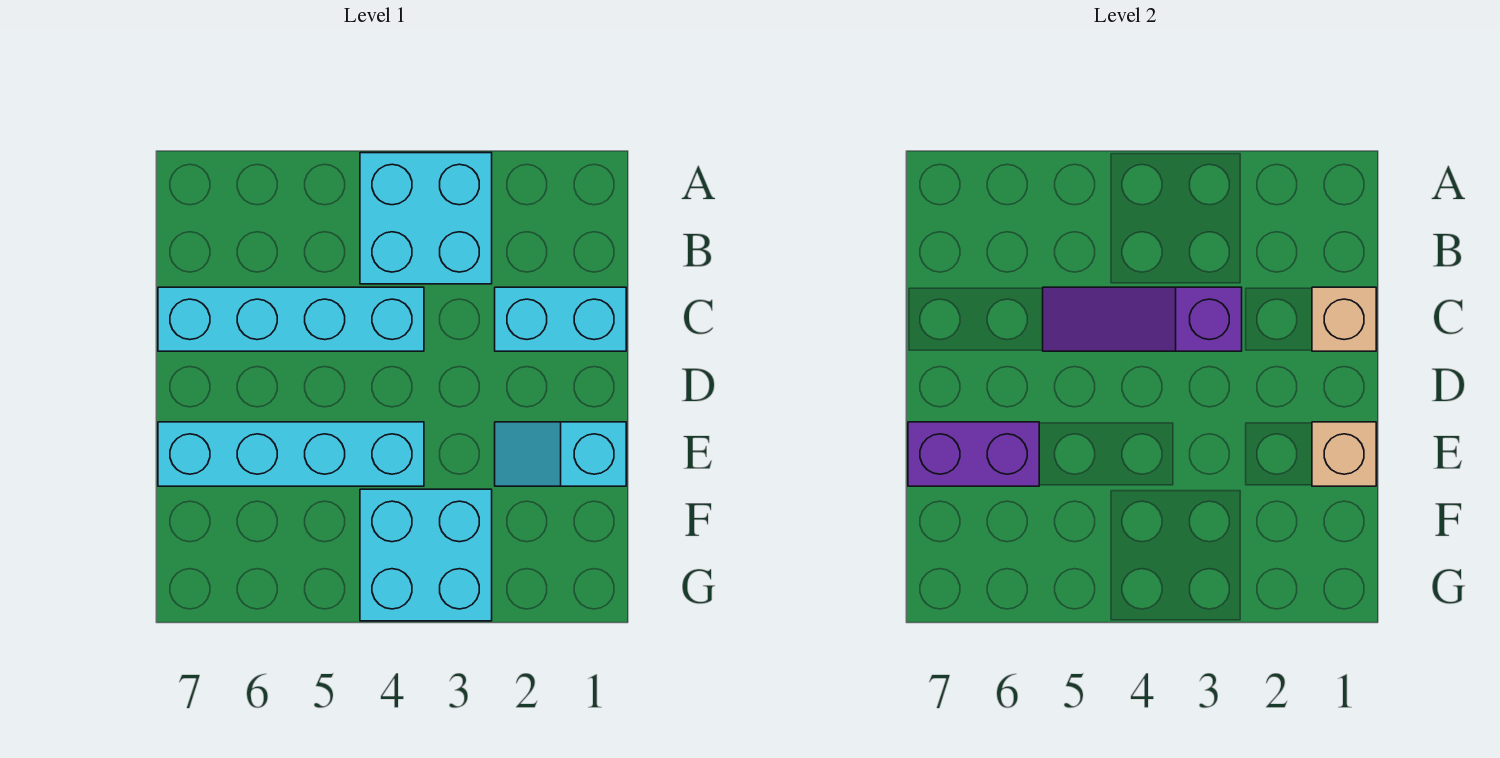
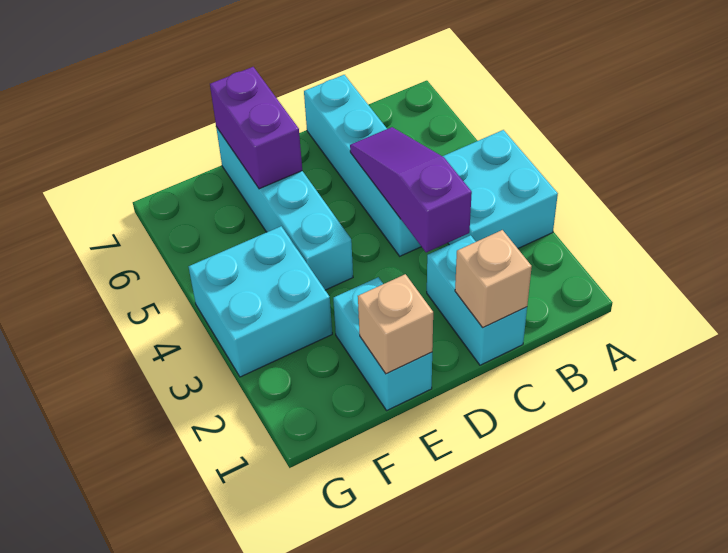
cyan 1x2 slope [495,422,626,486] -> cyan 1x2 brick [333,277,432,410]

